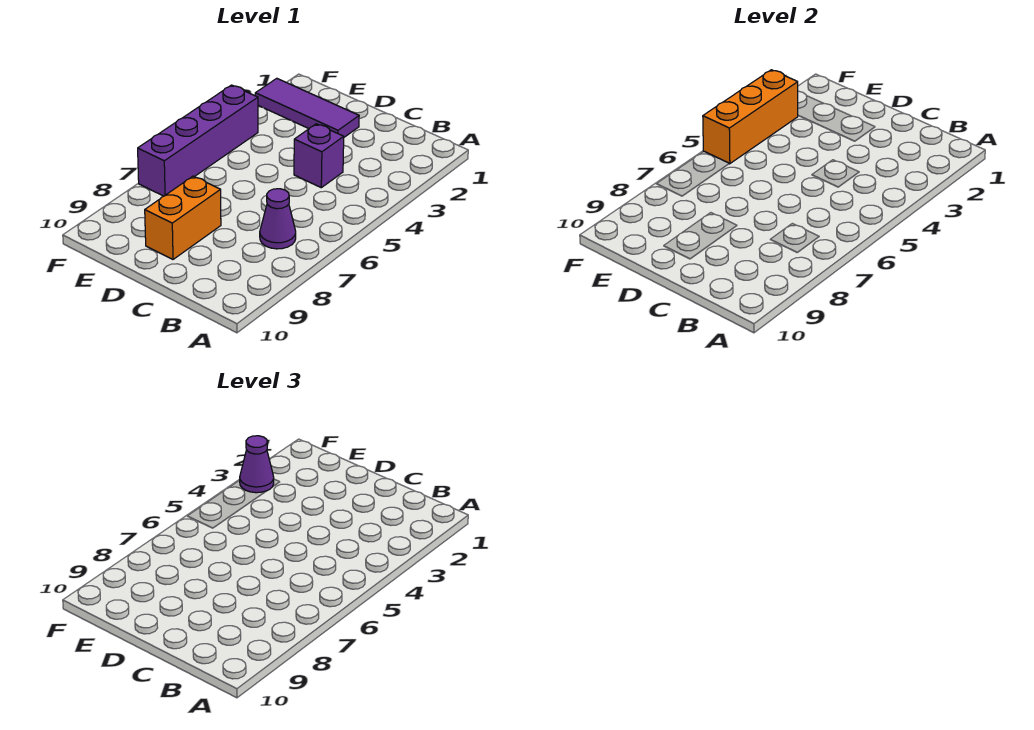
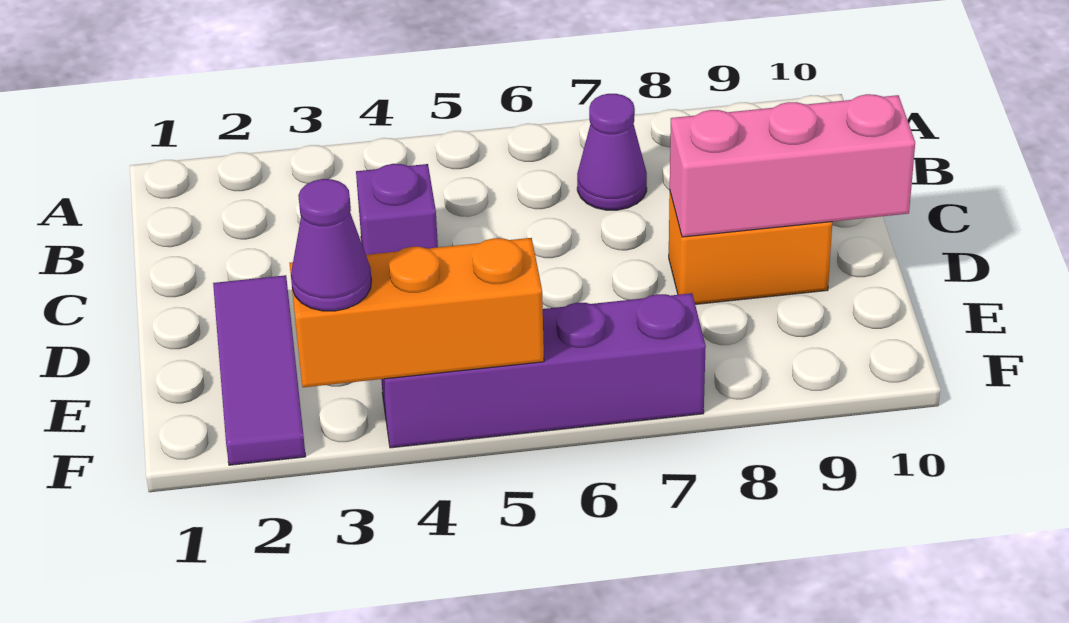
none -> pink 1x3 brick [670,94,915,237]

